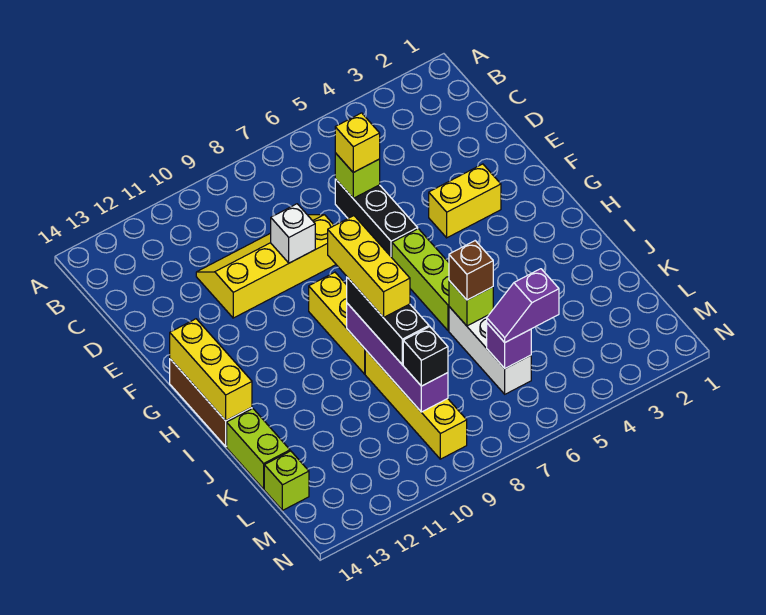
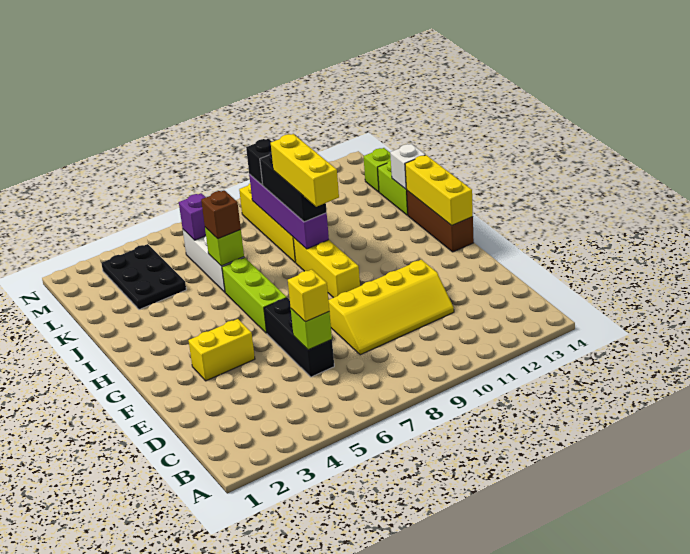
white 1x1 brick [271,204,315,263] -> white 1x1 brick moved to [390,144,425,189]
none -> black 2x3 plate [101,244,186,310]
purple 1x2 slope [487,269,559,342] -> none

